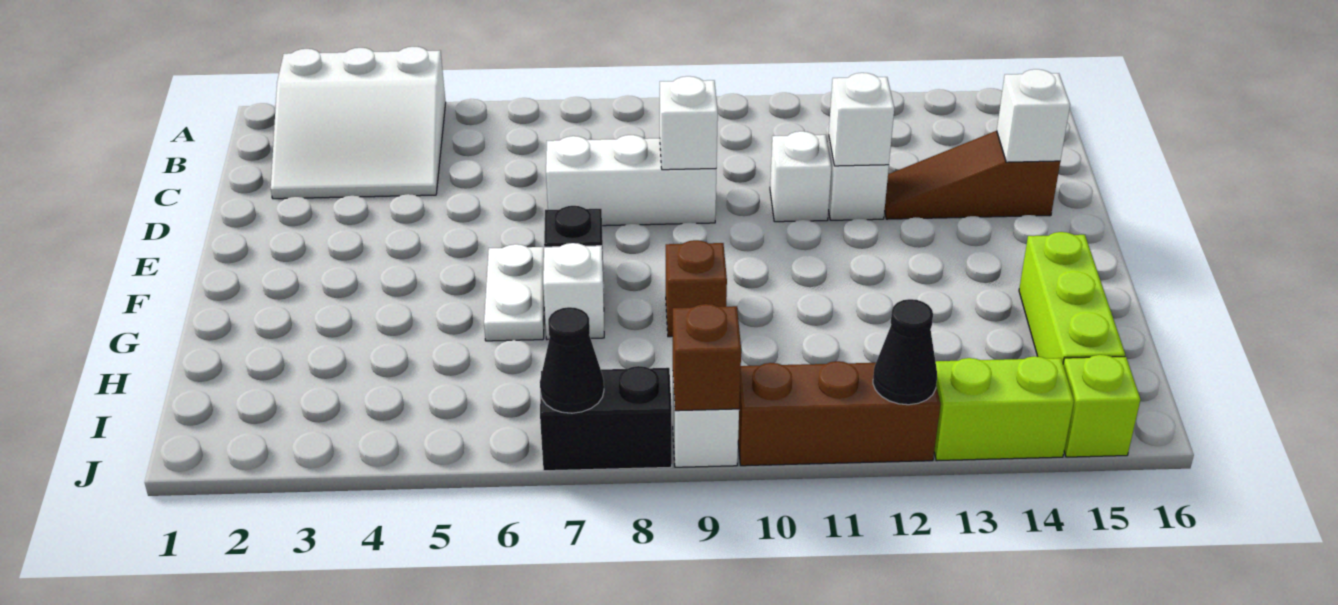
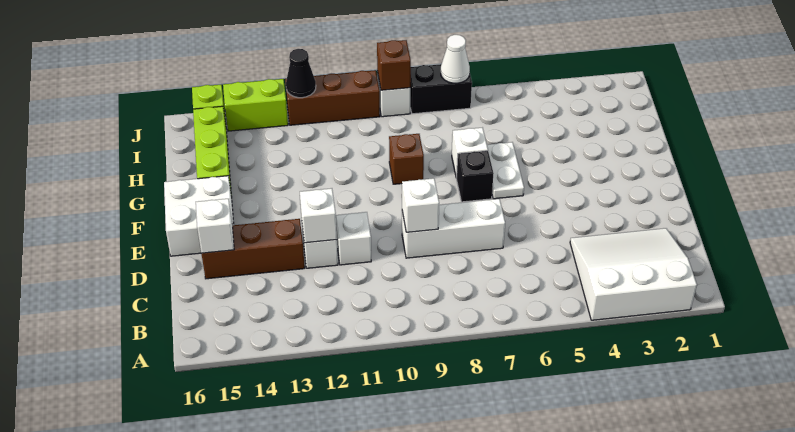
brown 1x3 slope [885,131,1060,219] -> brown 1x3 brick [201,219,305,279]
none -> white 2x2 brick [164,176,234,256]
black 1x1 cone [540,307,604,413] -> white 1x1 cone [441,35,470,83]

